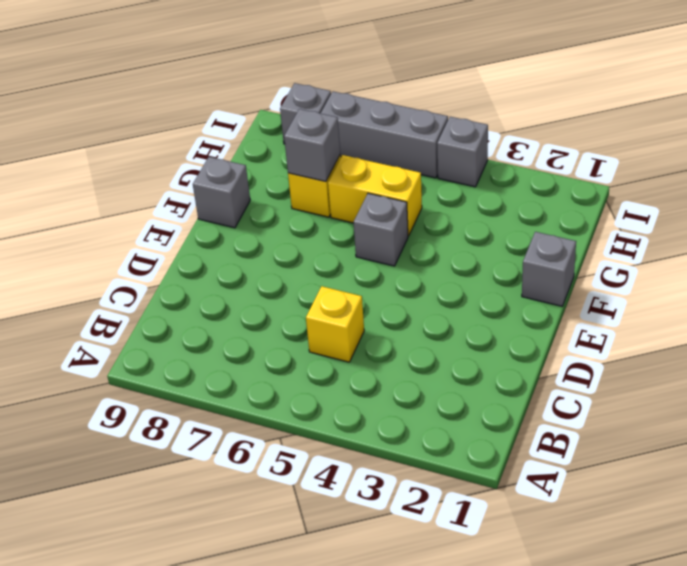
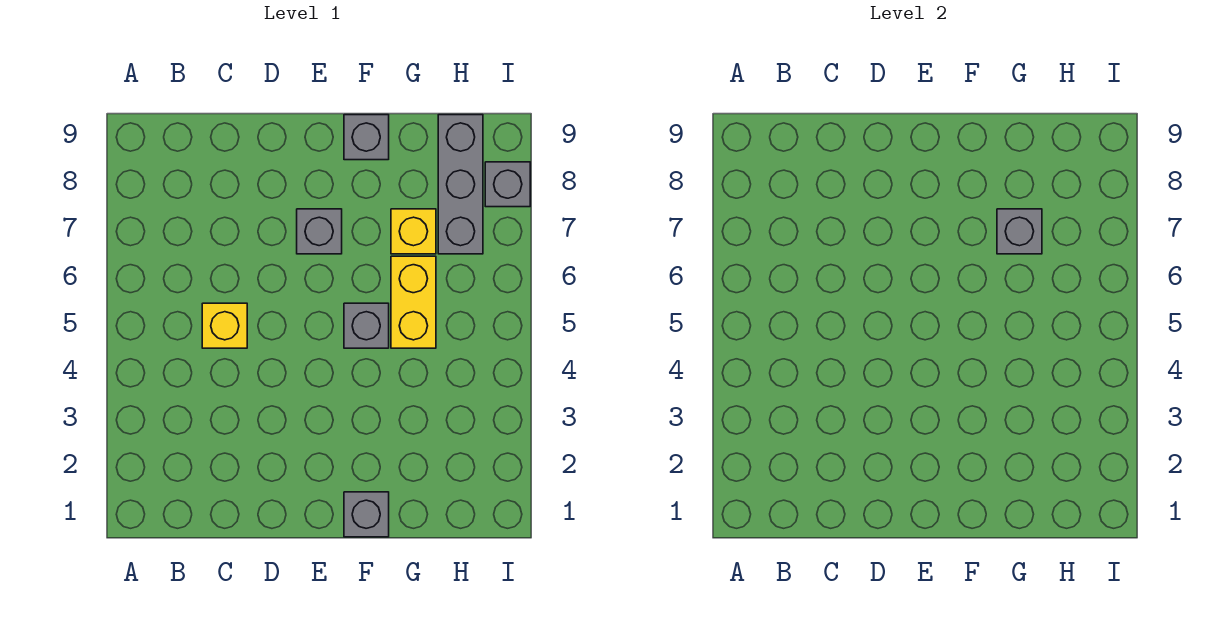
grey 1x1 brick [437,117,488,187] -> grey 1x1 brick moved to [297,209,342,254]
grey 1x3 brick [321,91,448,178] -> grey 1x3 brick moved to [438,115,483,254]

